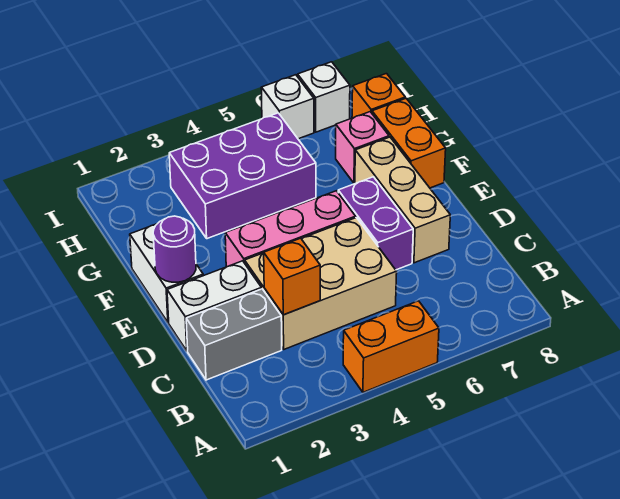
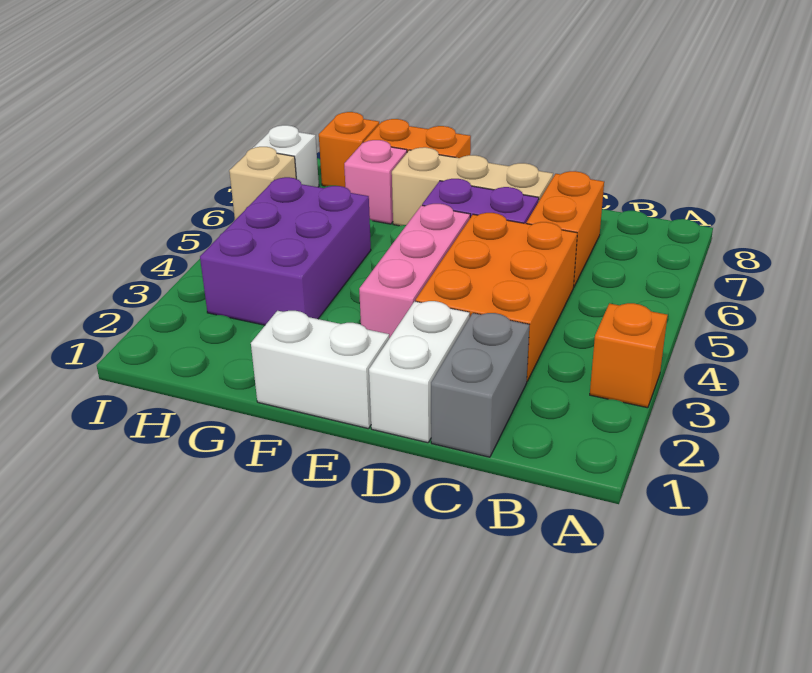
orange 1x2 brick [343,301,439,392] -> orange 1x2 brick moved to [526,171,604,287]
tan 2x3 brick [245,218,397,349] -> orange 2x3 brick [416,213,577,381]
orange 1x1 brick [264,238,320,315] -> orange 1x1 brick moved to [590,303,668,408]
purple 1x1 round brick [153,216,196,282] -> none
white 1x1 brick [261,75,314,139] -> tan 1x1 brick [229,147,296,220]

